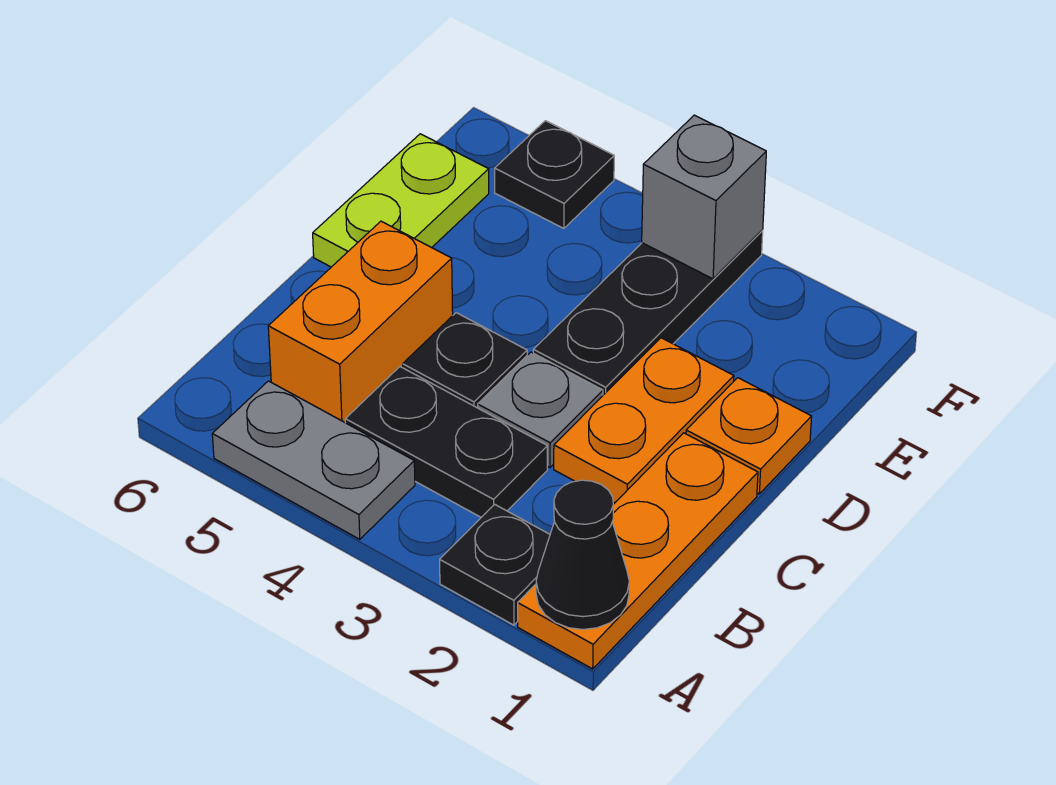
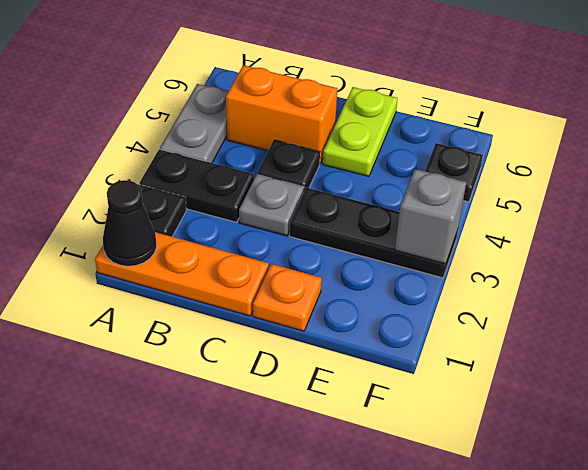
black 1x2 plate [345,367,547,517] -> black 1x2 plate turned to [140,149,254,222]
orange 1x2 plate [554,338,734,503] -> none
lime 1x2 plate [313,134,489,267] -> lime 1x2 plate turned to [323,87,398,176]

